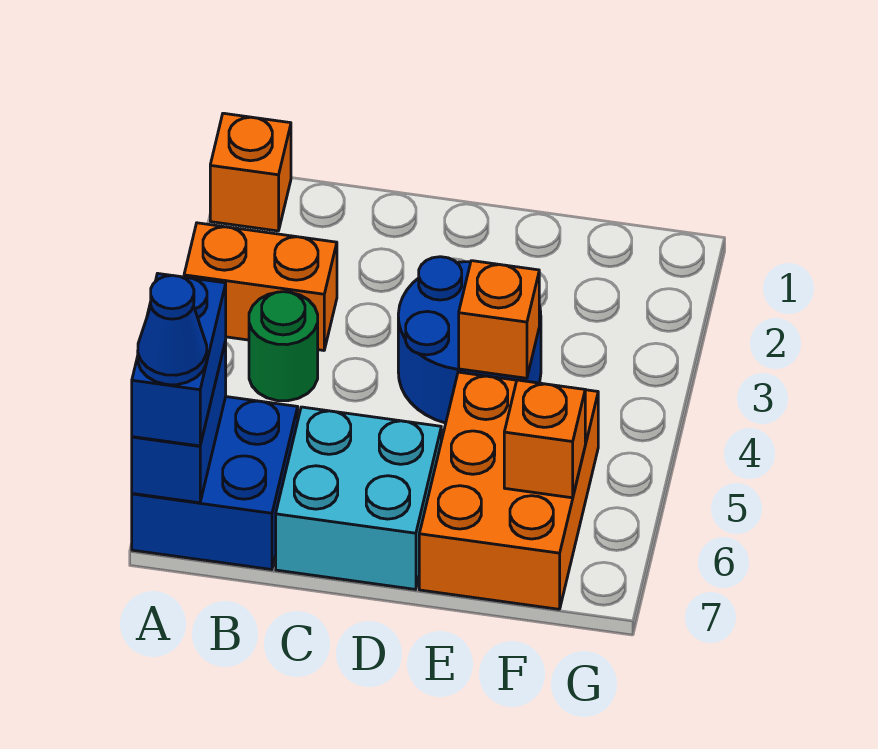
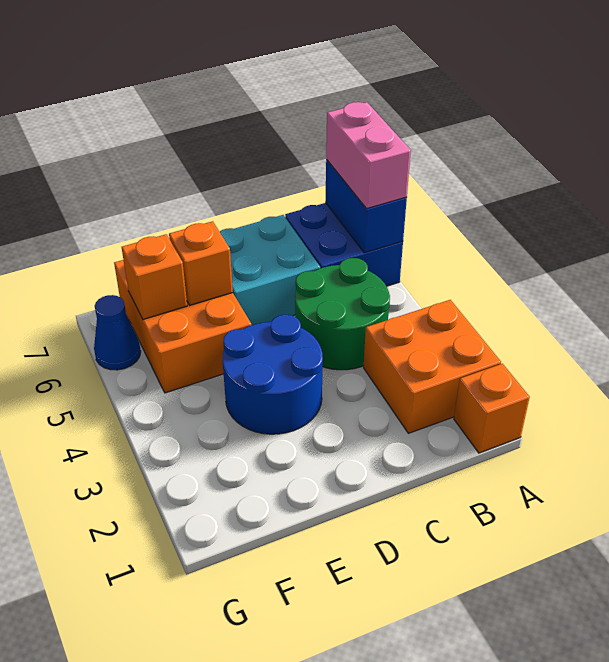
orange 1x2 brick [184,223,337,350] -> orange 2x2 brick [364,300,501,433]
blue 1x2 brick [132,274,226,446] -> pink 1x2 brick [326,102,411,208]
blue 1x1 cone [138,275,207,385] -> blue 1x1 cone moved to [94,295,141,370]
green 1x1 round brick [249,292,318,401] -> green 2x2 round brick [295,258,390,370]
orange 1x1 brick [459,261,539,378] -> orange 1x1 brick moved to [169,221,233,305]

